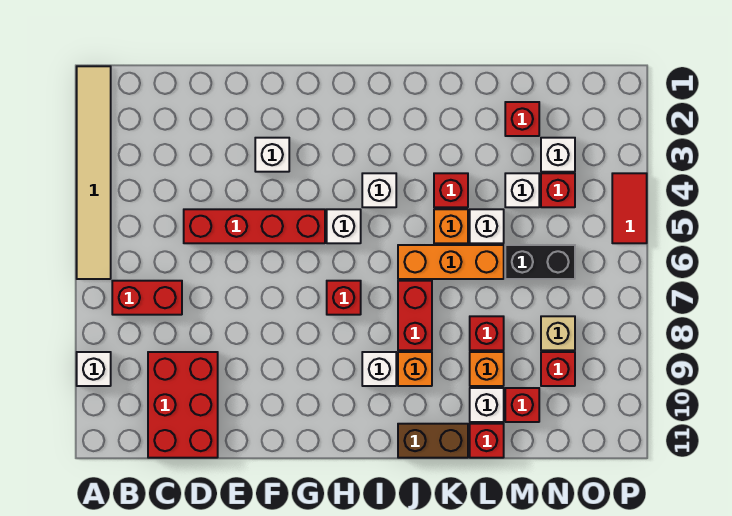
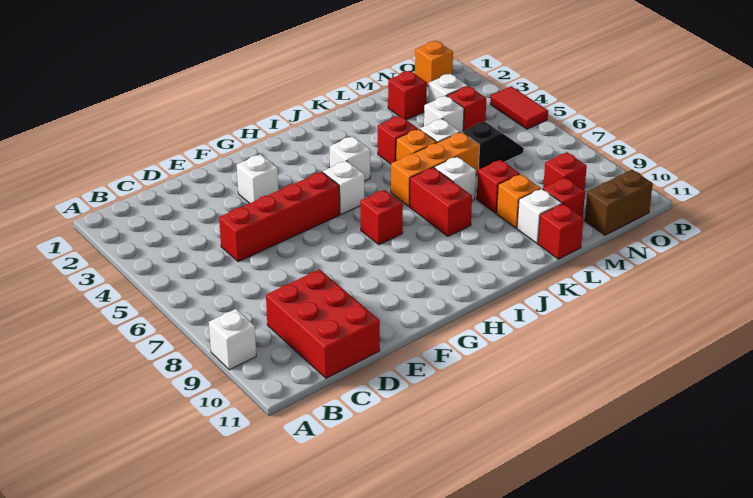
tan 1x6 tile [77,66,111,279] -> none
red 1x2 brick [112,281,182,315] -> none
white 1x1 brick [362,352,396,386] -> white 1x1 brick moved to [434,157,476,200]
orange 1x1 brick [398,352,432,386] -> orange 1x1 brick moved to [415,41,453,87]
brown 1x2 brick [398,424,468,458] -> brown 1x2 brick moved to [585,170,653,235]
black 1x2 brick [505,245,575,279] -> black 1x2 slope [462,122,524,170]
tan 1x1 brick [541,316,575,350] -> none

